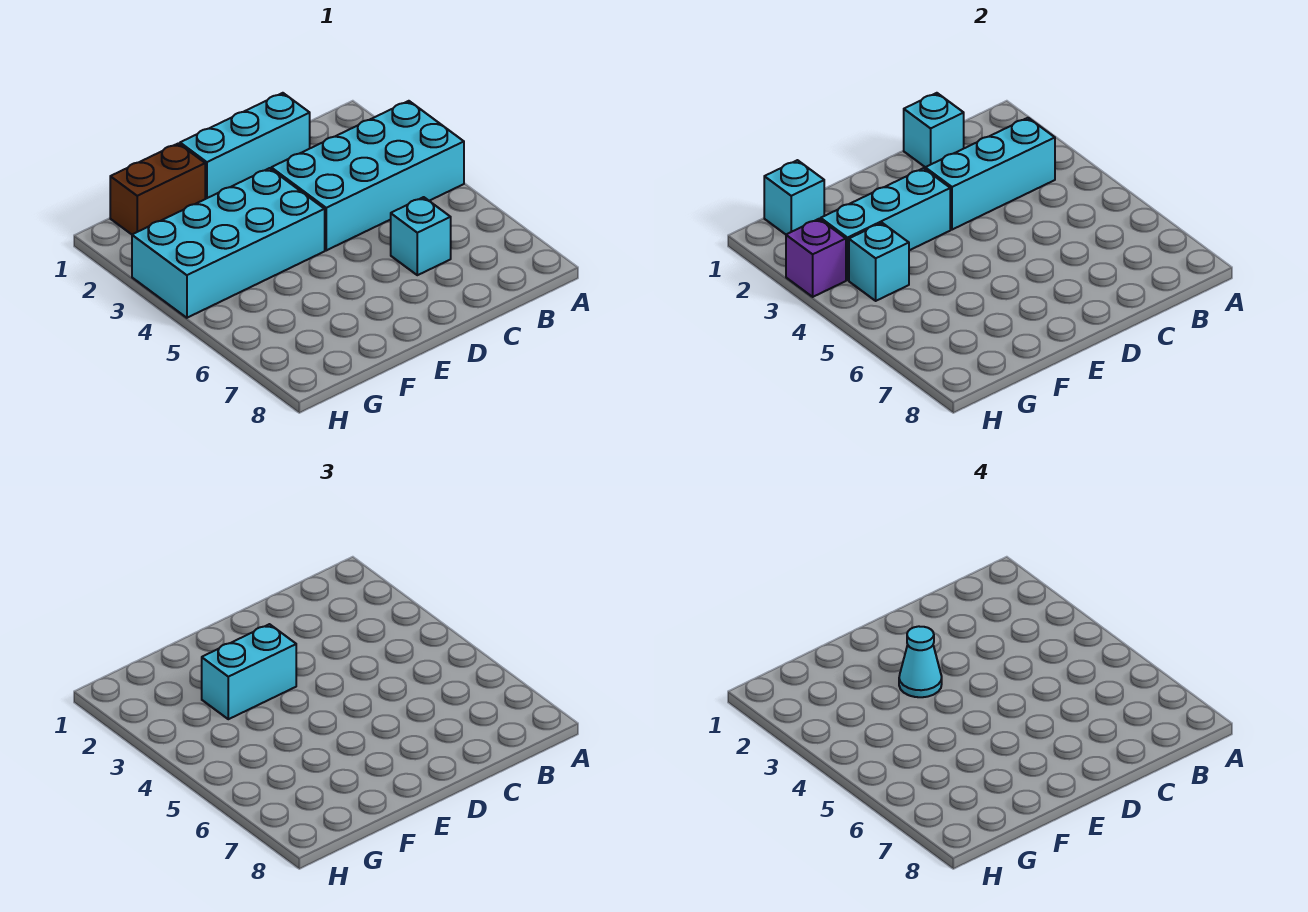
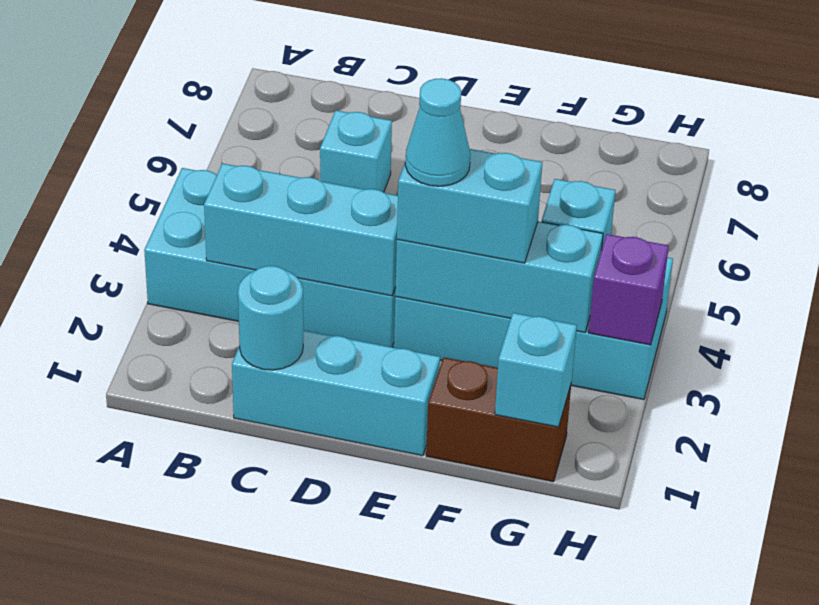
cyan 1x1 brick [904,93,964,167] -> cyan 1x1 round brick [238,266,303,370]

